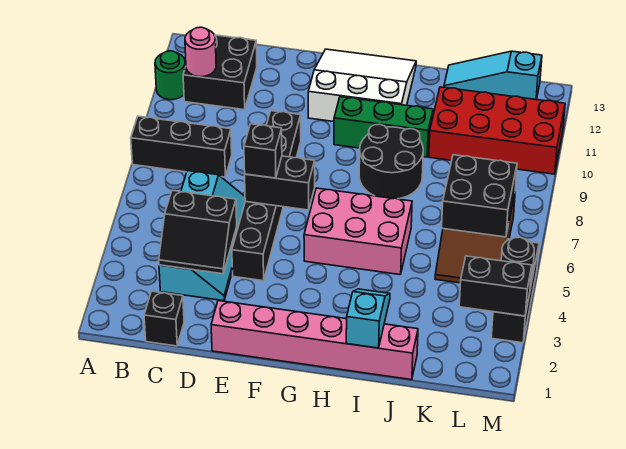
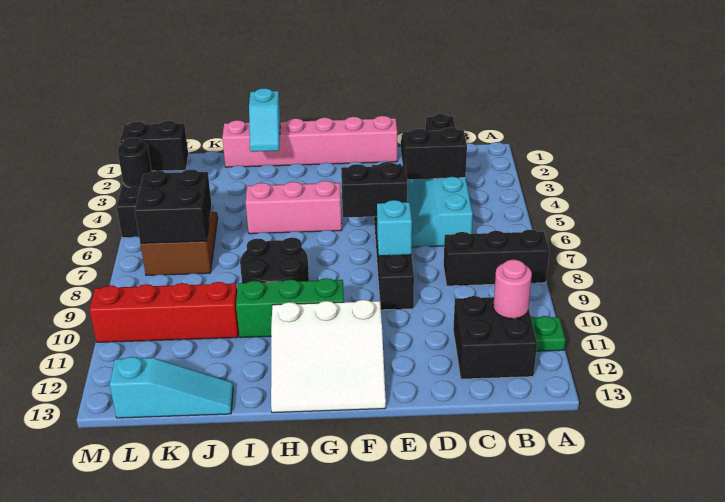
green 1x1 round brick [155,51,185,100] -> green 1x1 plate [531,316,565,351]
black 1x1 brick [244,124,282,178] -> none
none -> cyan 1x1 brick [377,200,412,256]
pink 2x3 brick [304,188,412,275] -> pink 1x3 brick [246,181,342,234]
red 2x4 brick [429,87,565,174] -> red 1x4 brick [90,282,239,342]

